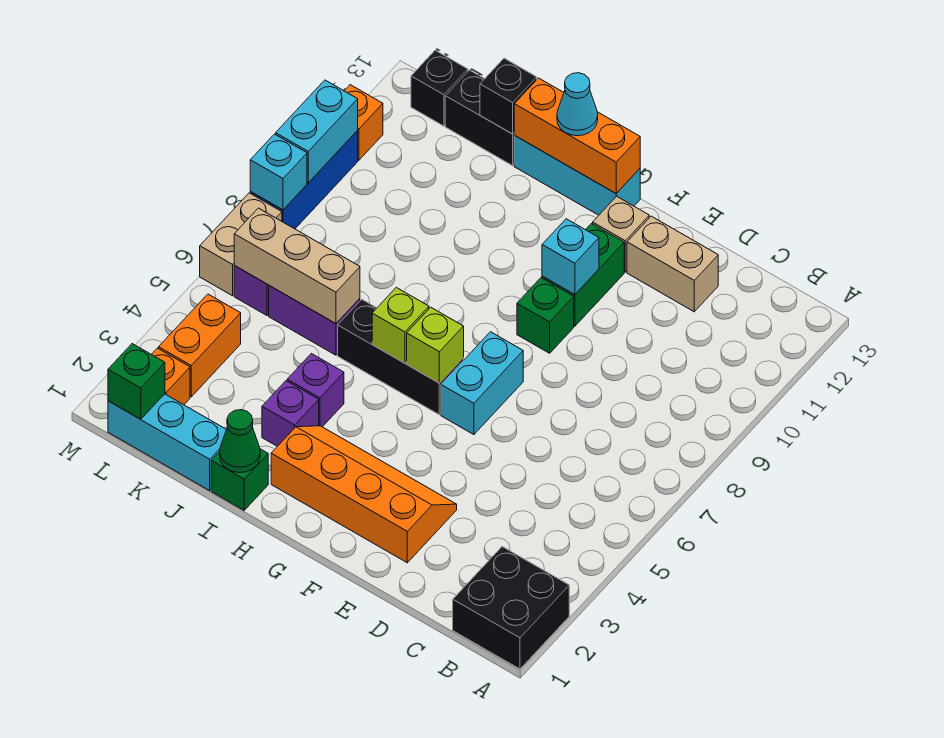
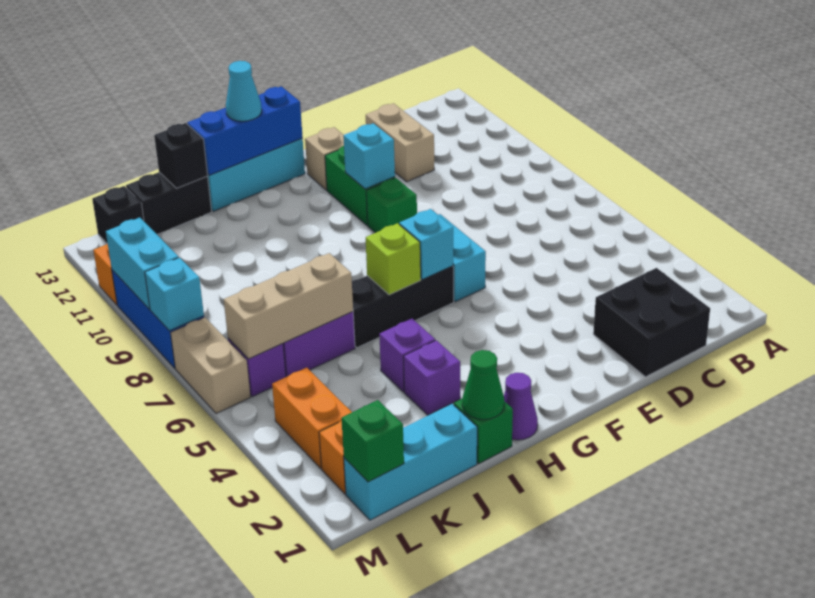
black 2x2 brick [453,547,569,669] -> black 2x2 brick moved to [593,268,710,377]
tan 1x2 brick [627,216,718,312] -> tan 1x2 brick turned to [366,103,434,182]
orange 2x4 slope [271,426,457,563] -> none
lime 1x1 brick [407,307,464,383] -> cyan 1x1 brick [399,209,453,279]
orange 1x3 brick [514,78,640,193] -> blue 1x3 brick [187,86,303,175]
none -> purple 1x1 cone [504,373,538,440]

